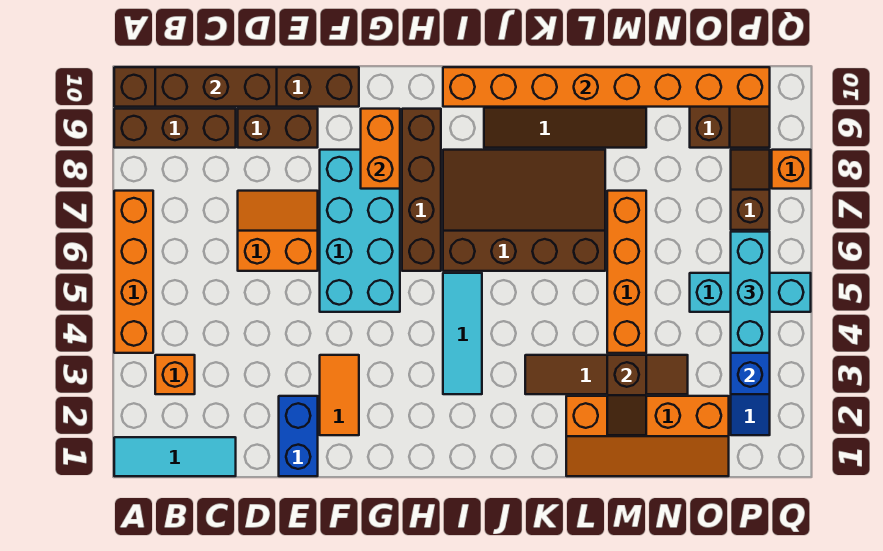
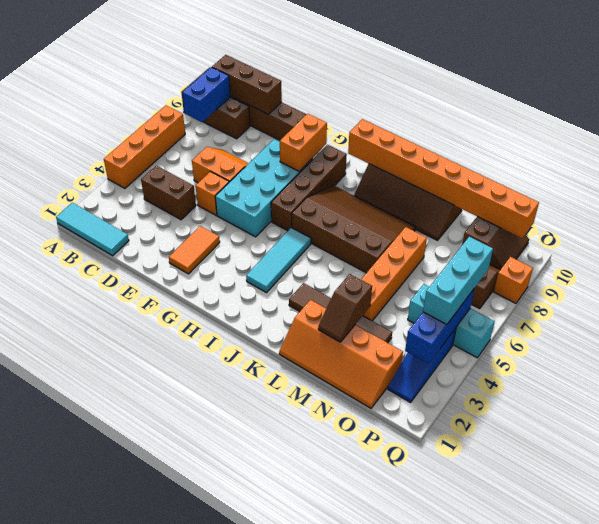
orange 1x1 brick [155,355,195,394] -> orange 1x1 brick moved to [196,171,229,215]
brown 1x2 brick [238,109,318,148] -> brown 1x2 brick moved to [141,166,196,220]
blue 1x2 brick [279,396,318,476] -> blue 1x2 brick moved to [182,67,230,122]

